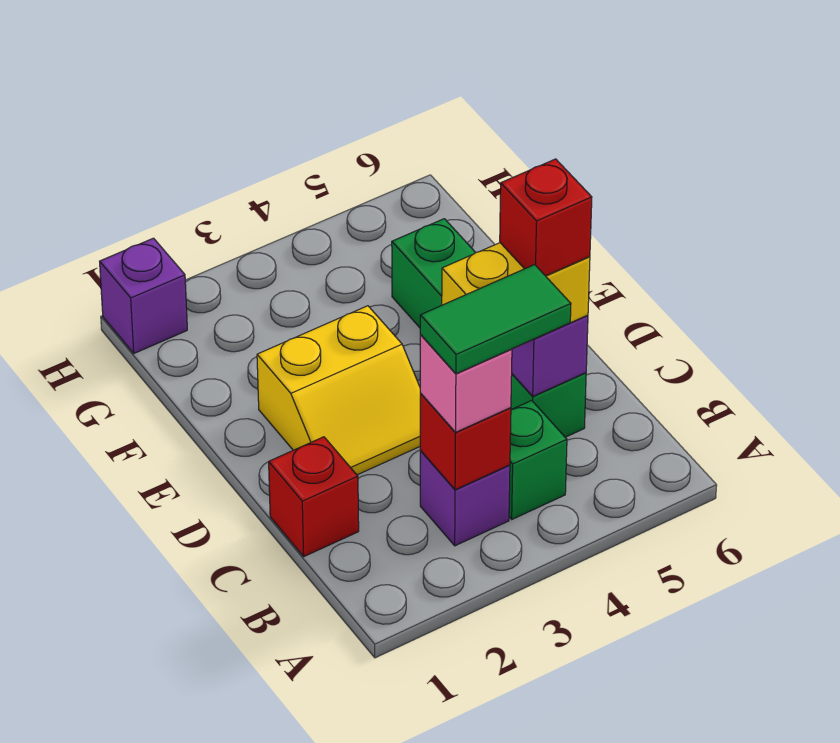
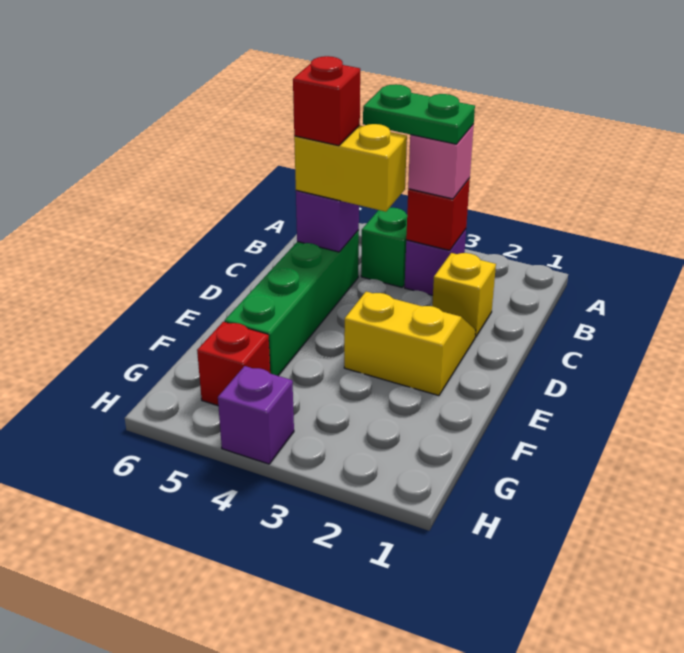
green 1x2 tile [420,265,571,374] -> green 1x2 plate [363,84,475,144]
red 1x1 brick [269,437,359,556] -> red 1x1 brick moved to [197,322,270,405]
none -> yellow 1x1 brick [432,253,496,337]
purple 1x1 brick [100,238,187,353] -> purple 1x1 brick moved to [218,366,294,464]

